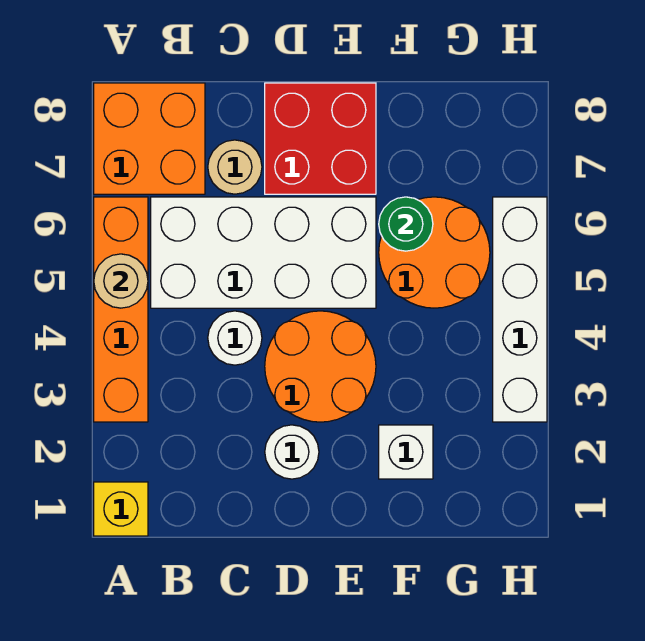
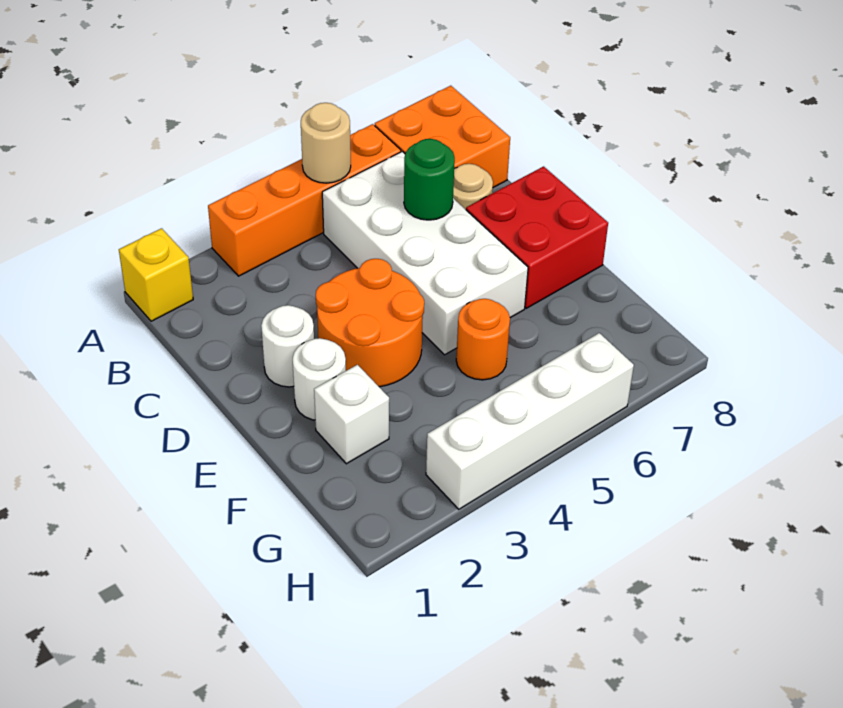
white 1x1 round brick [208,311,262,365] -> white 1x1 round brick moved to [293,338,346,420]
orange 2x2 round brick [379,197,490,308] -> orange 1x1 round brick [456,299,510,380]
green 1x1 round brick [379,197,433,251] -> green 1x1 round brick moved to [404,139,455,220]

